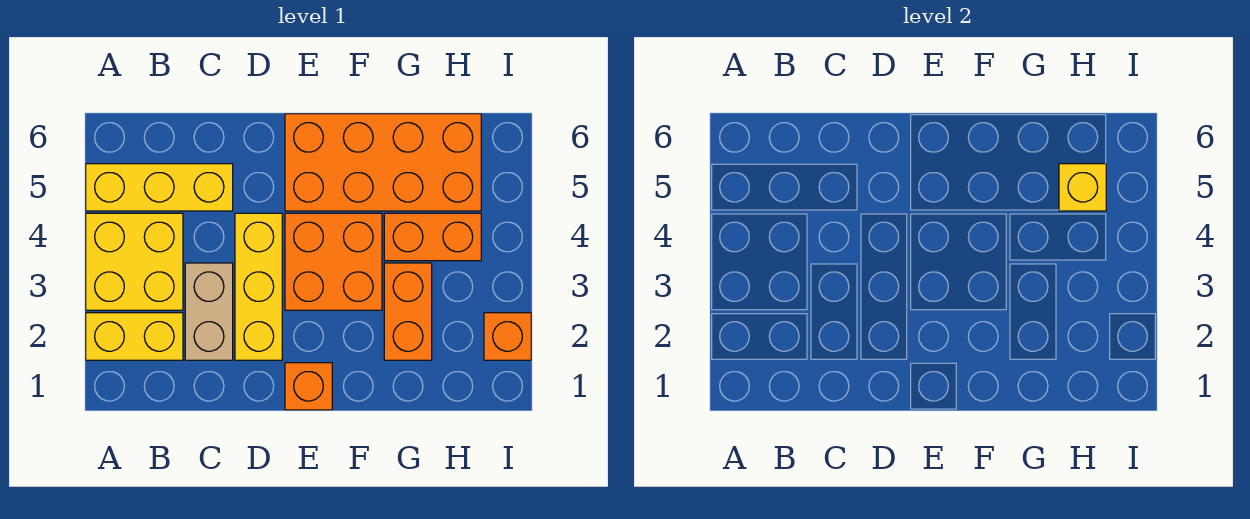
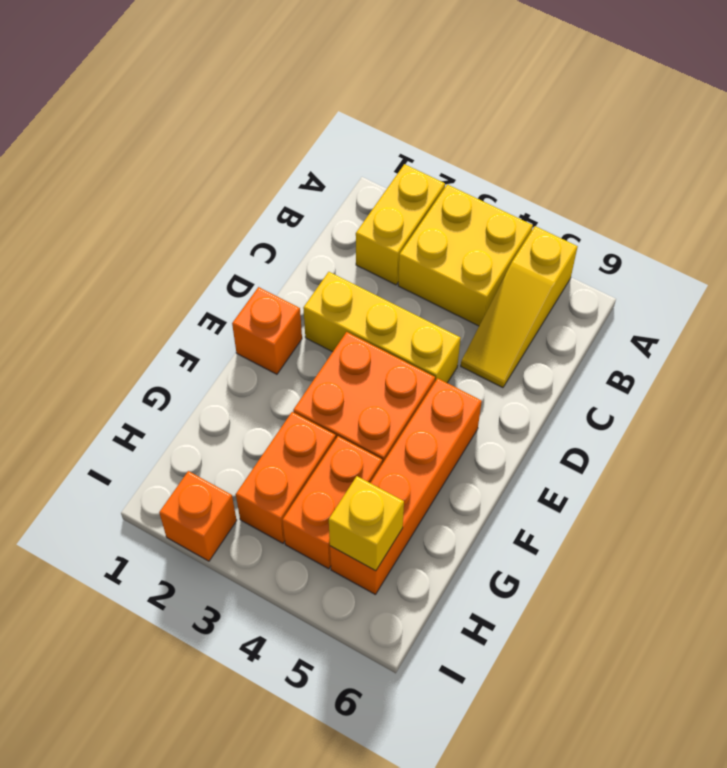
yellow 1x3 brick [86,164,233,211] -> yellow 1x3 slope [461,226,578,388]
tan 1x2 brick [185,263,233,360] -> none
orange 2x4 brick [285,114,481,211] -> orange 1x4 brick [330,378,482,595]
orange 1x2 brick [384,263,432,360] -> orange 1x2 brick turned to [236,412,336,543]

